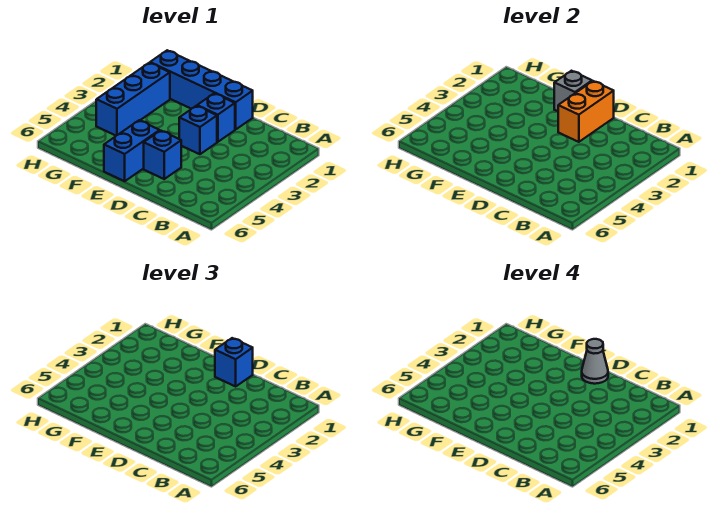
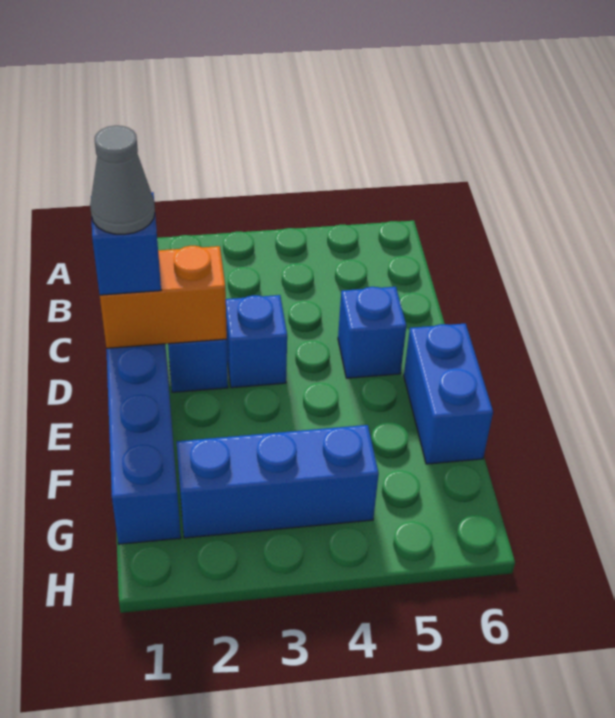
grey 1x1 brick [554,71,592,111] -> none
blue 1x2 brick [104,120,160,181] -> blue 1x2 brick turned to [404,324,493,464]

